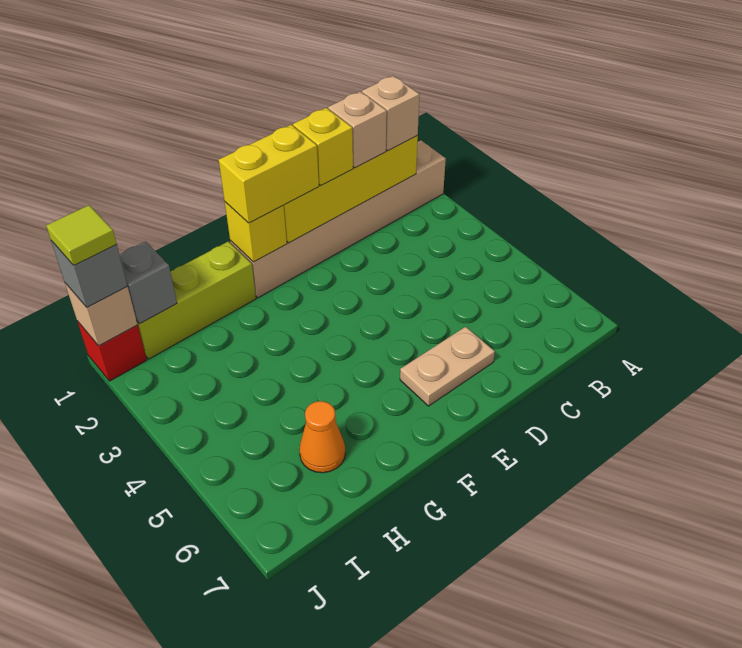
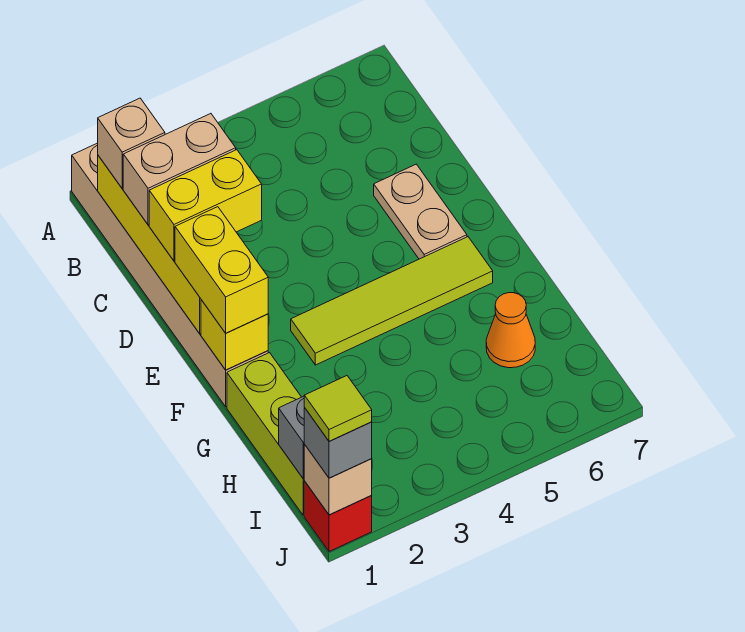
tan 1x1 brick [328,91,387,168] -> tan 1x2 brick [123,114,236,225]
yellow 1x1 brick [293,108,353,185] -> yellow 1x2 brick [149,150,262,261]
none -> lime 1x4 tile [291,237,493,365]

